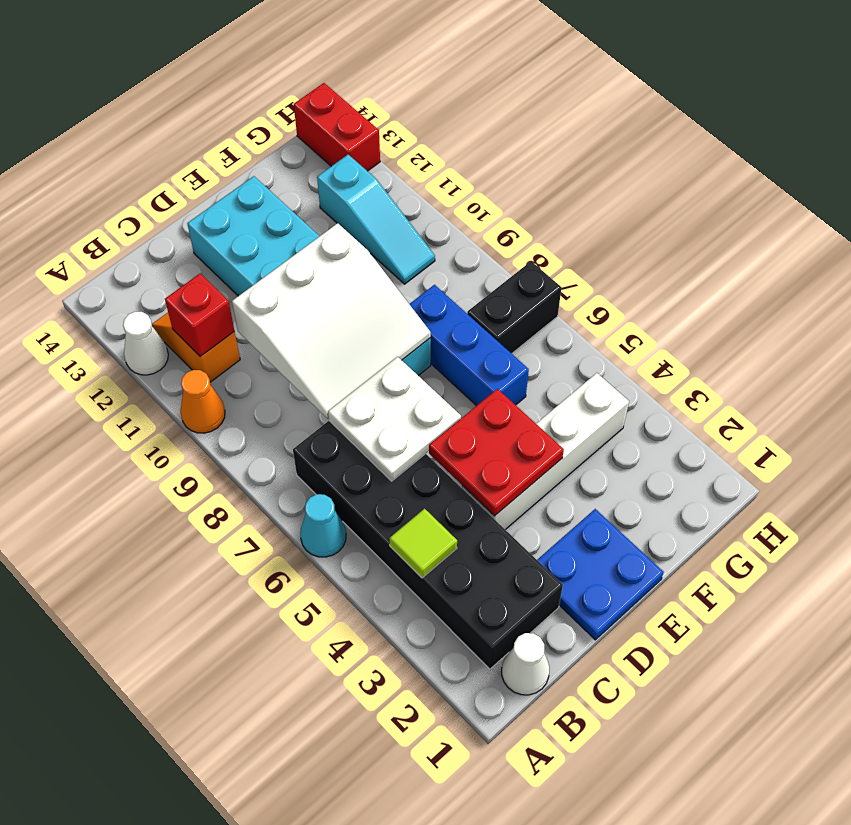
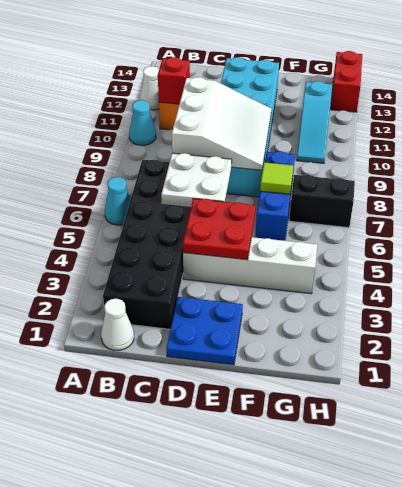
orange 1x1 cone [180,370,225,433] -> cyan 1x1 cone [129,100,156,145]
lime 1x1 tile [389,509,457,578] -> lime 1x1 tile moved to [260,162,293,194]
white 3x3 slope [232,223,431,419] -> white 3x3 slope turned to [172,77,271,170]

